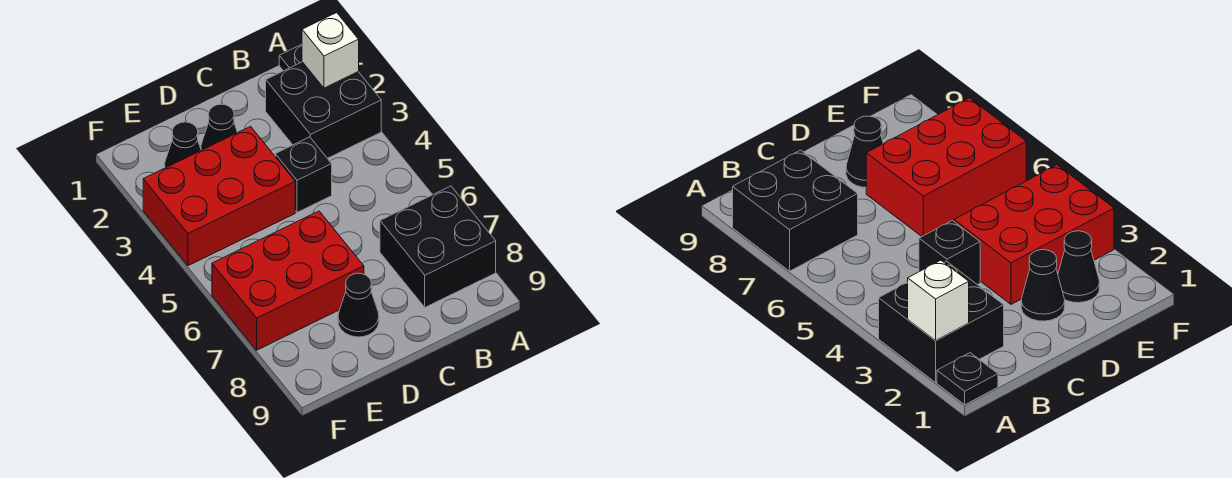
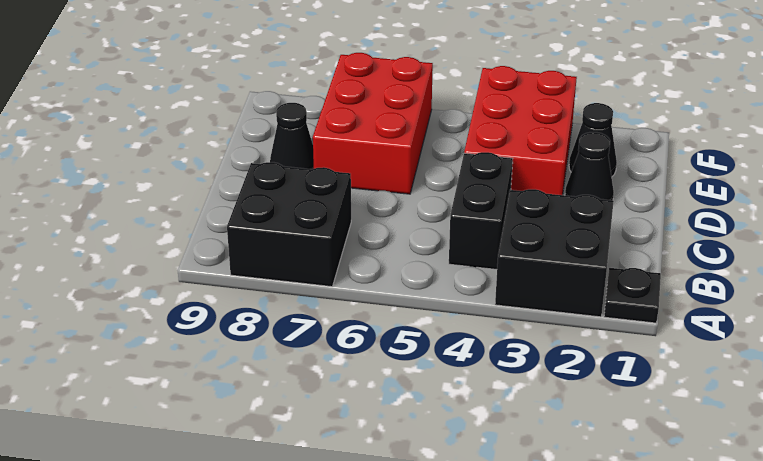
white 1x1 brick [302,13,359,88] -> none
black 1x1 brick [275,137,332,212] -> black 1x2 brick [449,152,513,270]

